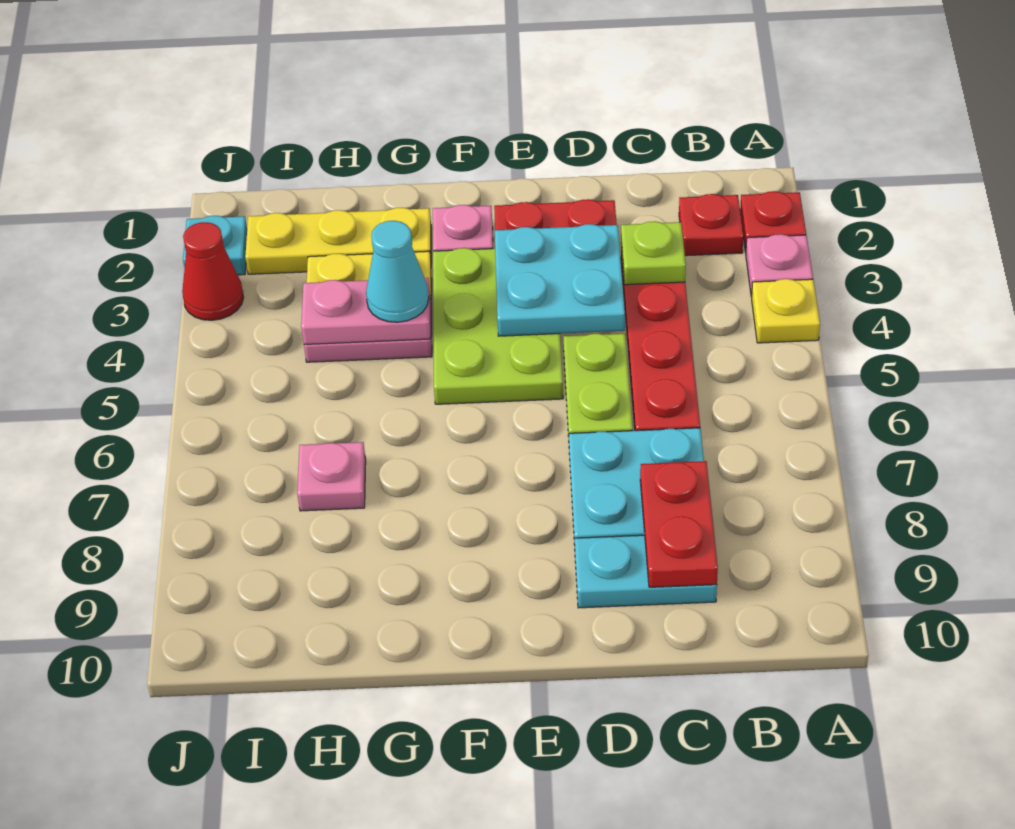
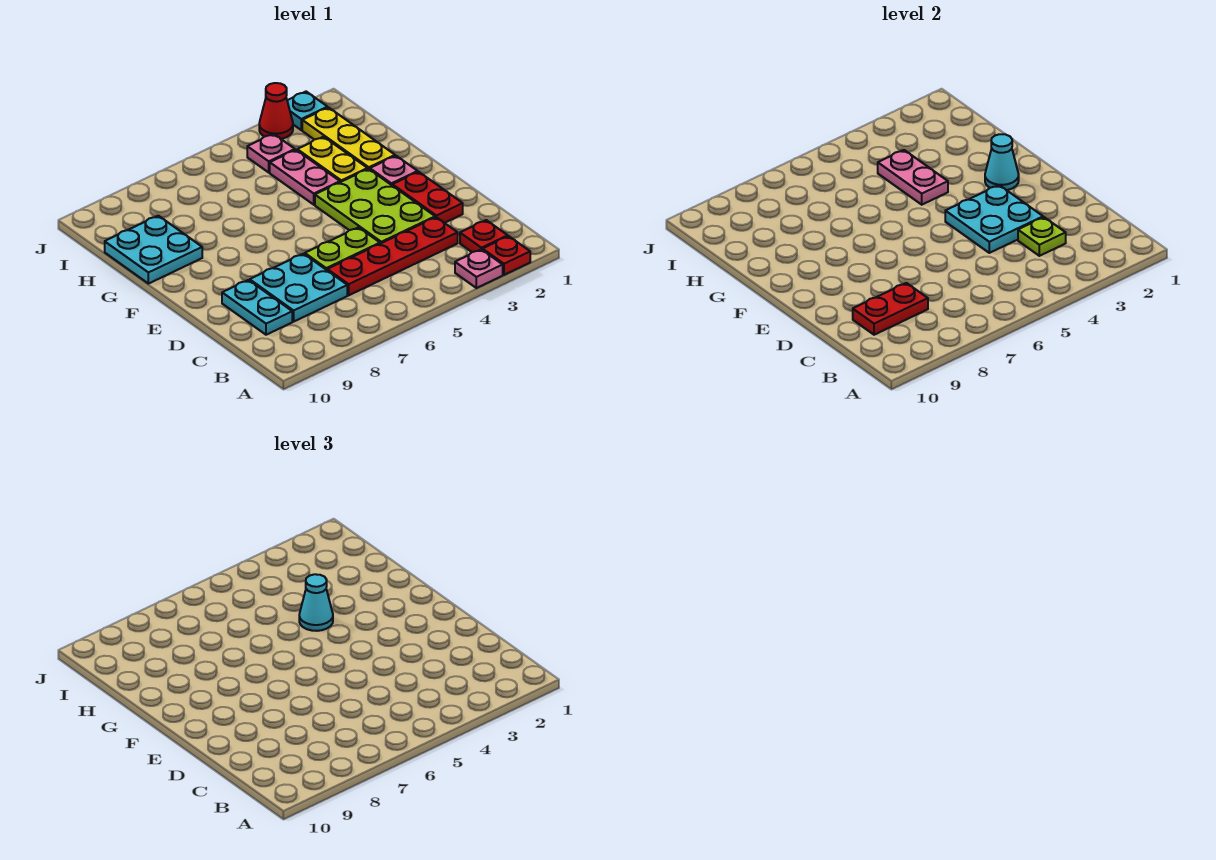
yellow 1x1 plate [752,279,820,343] -> none
lime 2x3 plate [433,248,563,404] -> lime 2x3 plate turned to [315,169,435,244]
none -> cyan 1x1 cone [985,134,1019,190]
none -> cyan 2x2 plate [105,216,202,284]
pink 1x1 plate [297,442,366,511] -> pink 1x1 plate moved to [247,134,295,172]

